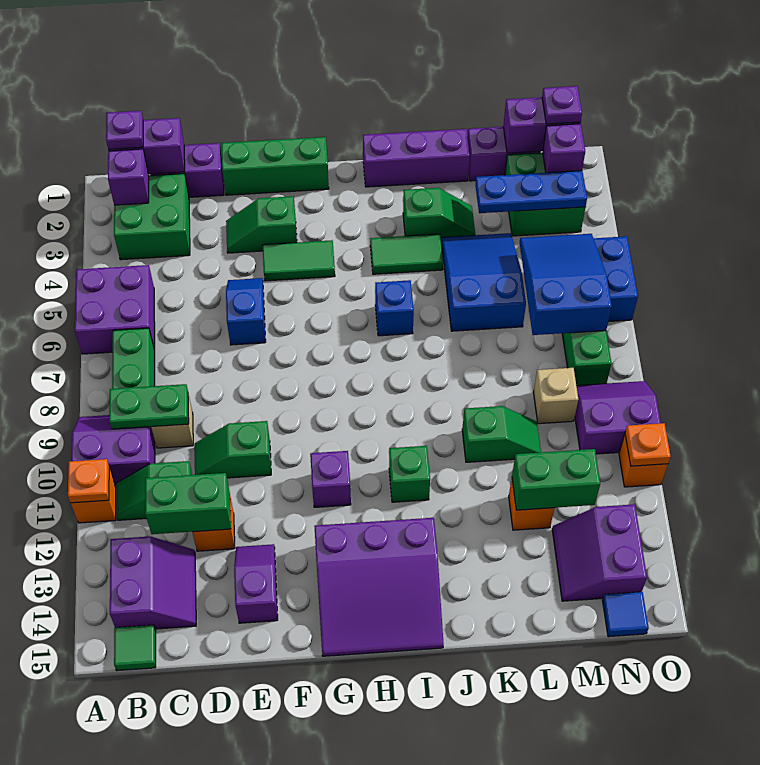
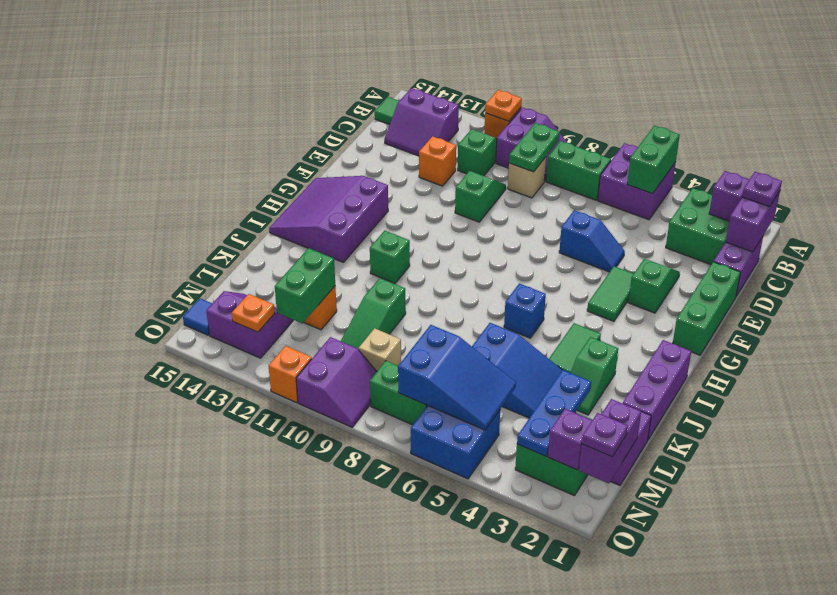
green 1x2 brick [145,473,231,534] -> green 1x2 brick moved to [627,126,680,194]
purple 1x2 slope [234,544,278,623] -> none
purple 1x1 brick [310,451,351,507] -> none
green 1x2 slope [462,406,541,462] -> green 1x3 slope [341,278,406,350]
orange 1x1 plate [625,423,671,466] -> orange 1x1 plate moved to [232,294,275,332]

